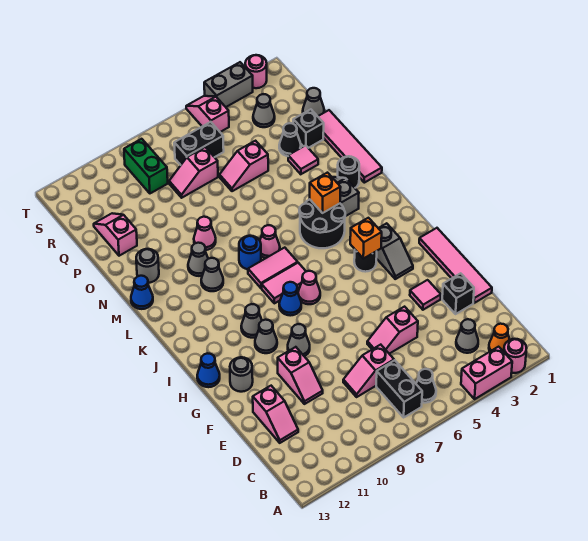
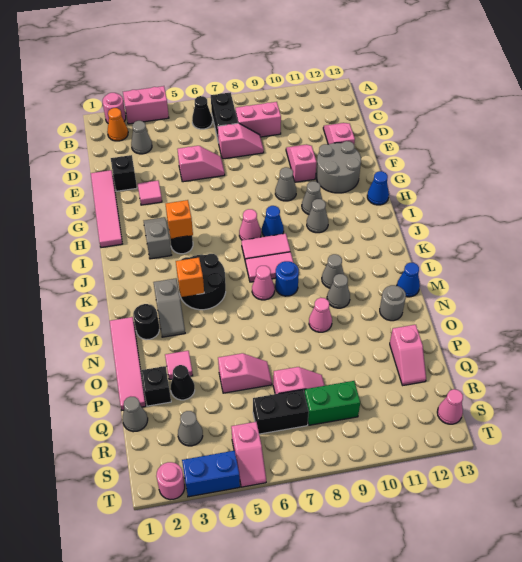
none -> pink 1x2 brick [236,102,281,137]
grey 1x1 round brick [230,357,253,392] -> grey 2x2 round brick [316,141,361,193]
green 1x2 brick [124,139,168,193] -> green 1x2 brick turned to [304,381,360,425]
none -> pink 1x1 cone [437,389,463,424]
grey 1x2 brick [204,62,253,107] -> blue 1x2 brick [182,451,240,497]

